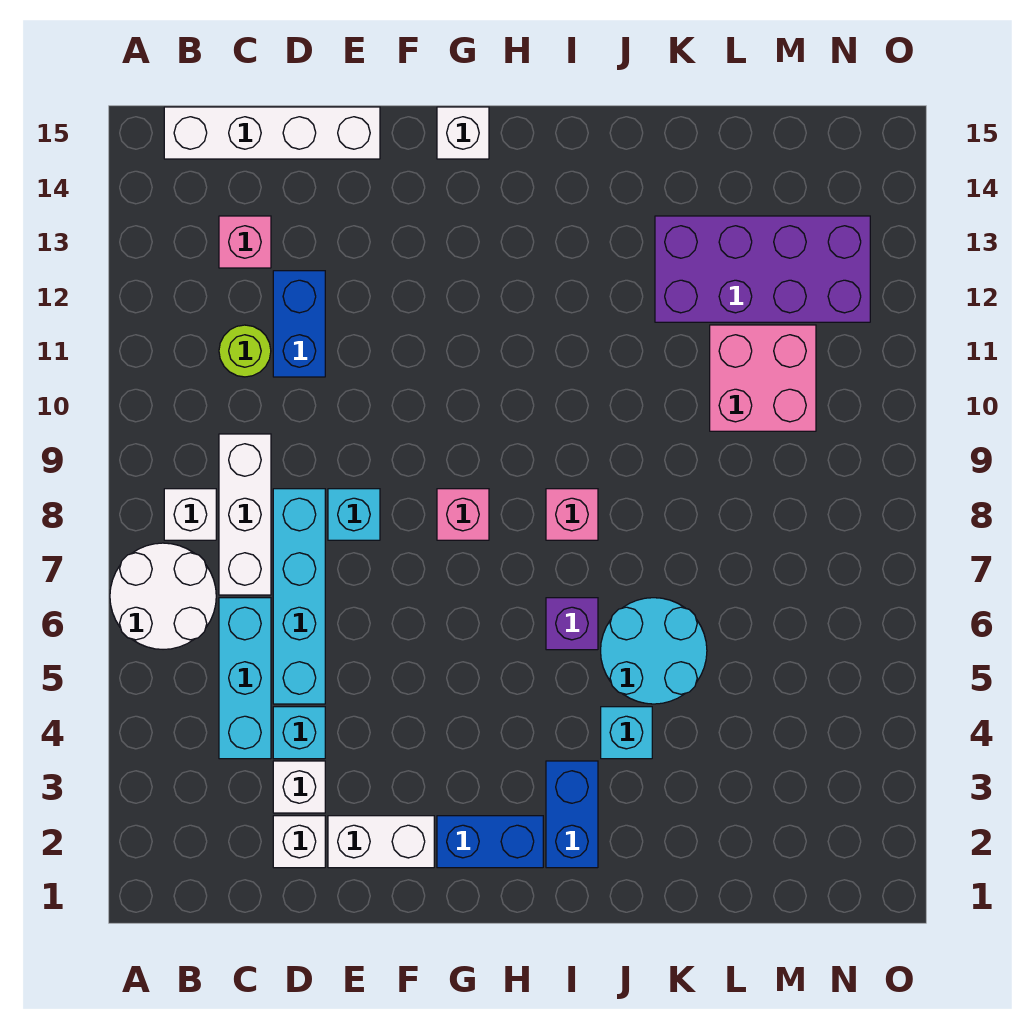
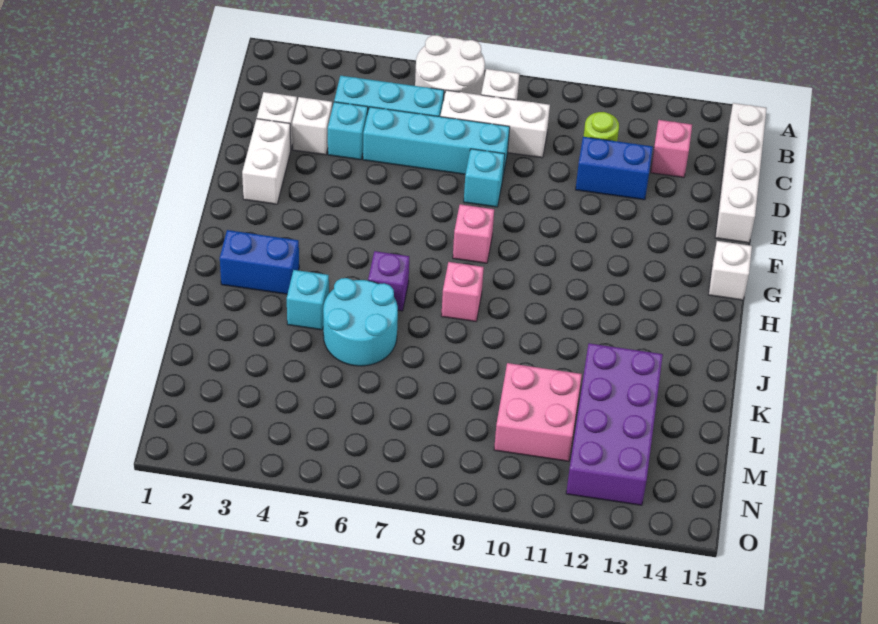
blue 1x2 brick [437,816,543,868] -> none

